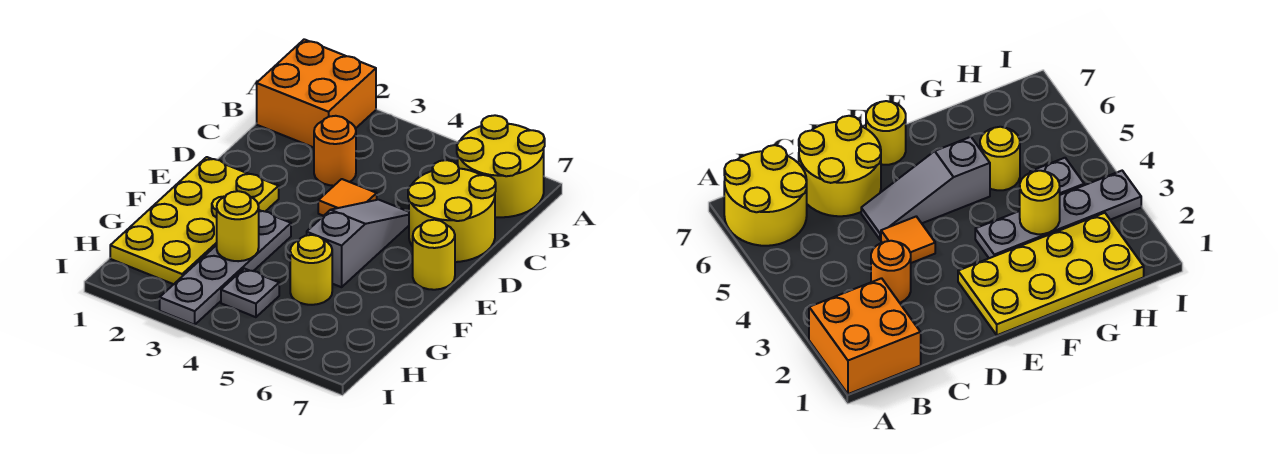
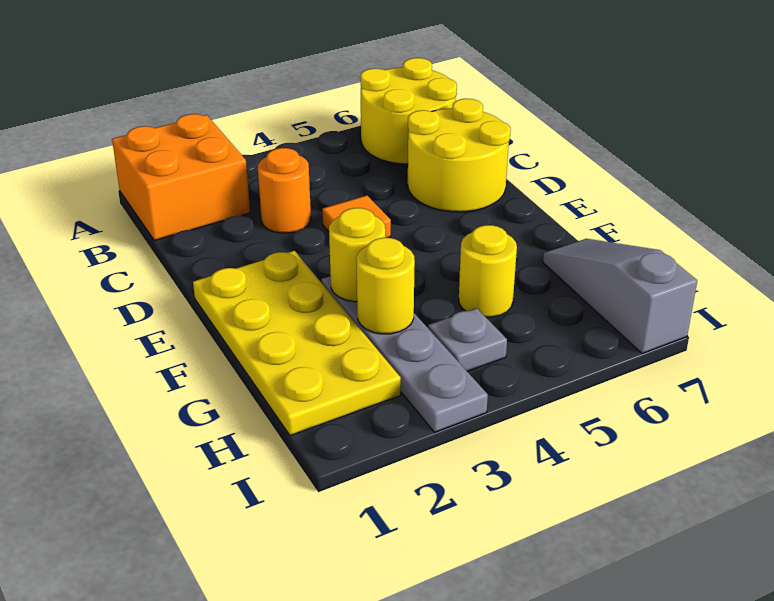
grey 1x3 slope [307,200,409,287] -> grey 1x3 slope moved to [543,239,697,354]
yellow 1x1 round brick [413,220,455,290] -> yellow 1x1 round brick moved to [329,208,385,302]

